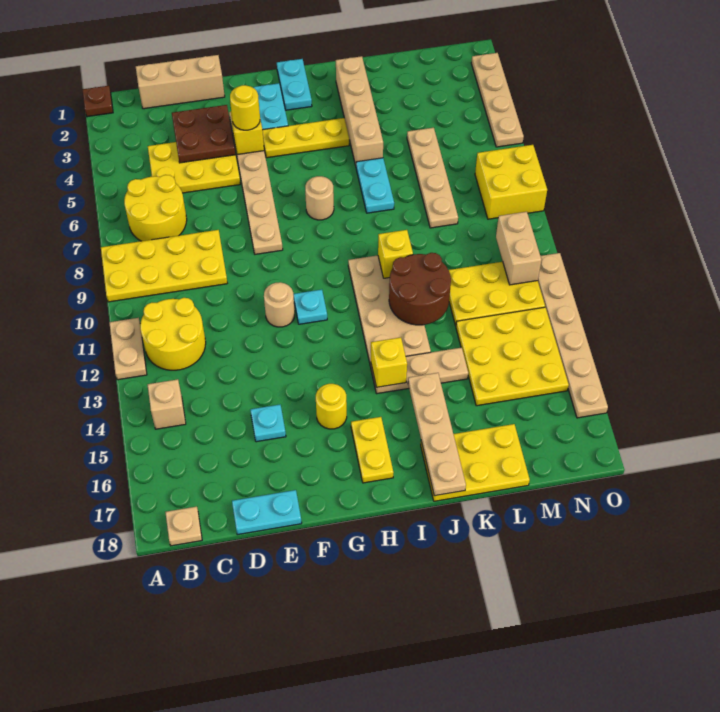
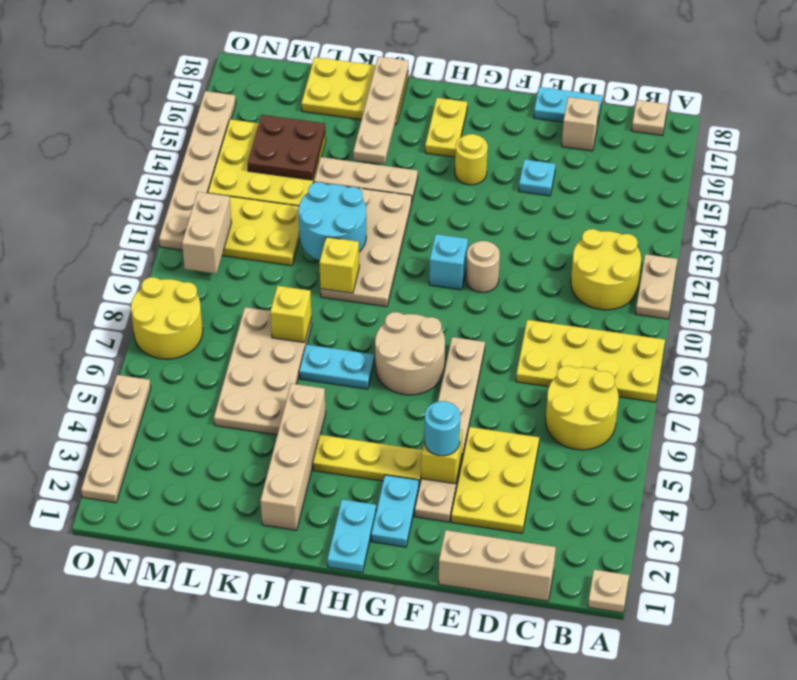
brown 1x1 plate [83,86,113,117] -> tan 1x1 plate [588,570,629,613]
tan 1x1 brick [147,379,186,429] -> tan 1x1 brick moved to [562,97,599,151]
yellow 2x3 plate [148,142,240,193] -> yellow 2x3 plate turned to [451,427,539,533]
brown 2x2 plate [172,105,236,163] -> brown 2x2 plate moved to [248,115,325,180]
yellow 1x1 round brick [230,85,260,130] -> cyan 1x1 round brick [425,401,460,456]
cyan 1x1 plate [293,290,327,324] -> cyan 1x1 brick [429,234,468,290]
tan 1x1 round brick [305,176,334,220] -> tan 2x2 round brick [375,312,445,395]
yellow 1x1 brick [371,337,407,387] -> yellow 1x1 brick moved to [270,286,312,343]
cyan 1x2 plate [356,158,394,213] -> cyan 1x2 plate turned to [299,345,374,389]
brown 2x2 round brick [389,253,451,325] -> cyan 2x2 round brick [298,182,366,260]
tan 1x4 plate [407,128,458,228] -> tan 2x4 plate [214,307,312,435]
yellow 2x2 brick [475,145,547,219] -> yellow 2x2 round brick [131,277,203,359]

